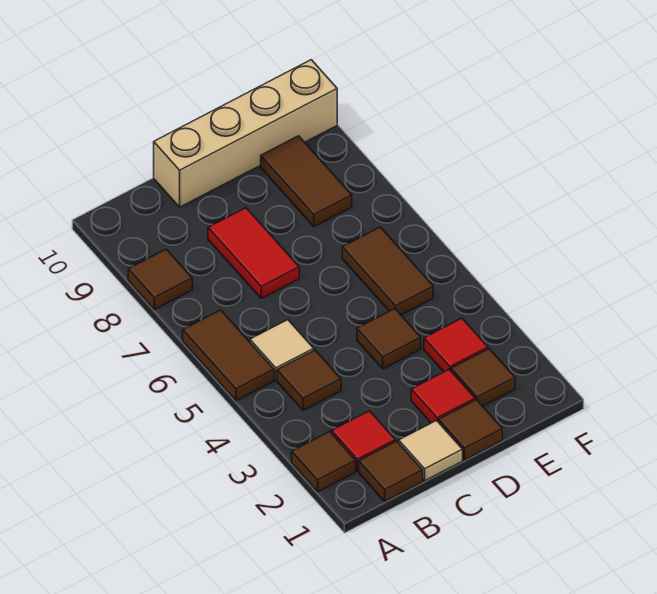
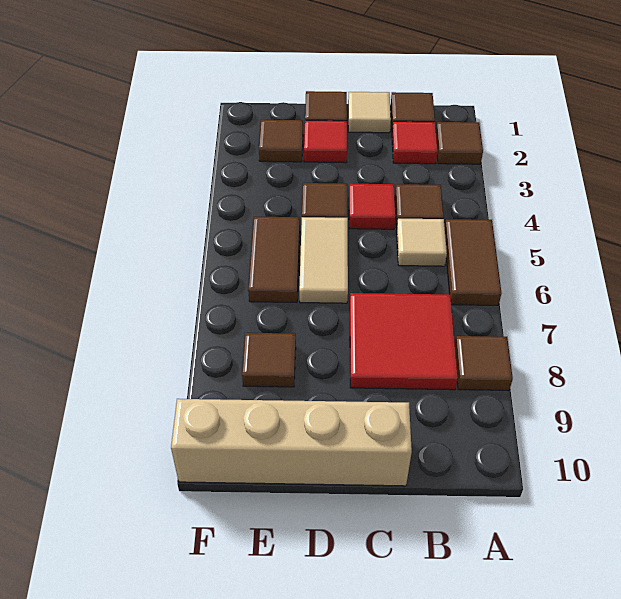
red 1x2 tile [208,208,299,298] -> red 2x2 tile [350,293,458,390]
none -> tan 1x2 tile [299,217,348,303]
red 1x1 tile [424,318,488,372] -> red 1x1 tile moved to [349,184,396,229]
brown 1x2 tile [261,136,352,227] -> brown 1x1 tile [242,333,296,387]

